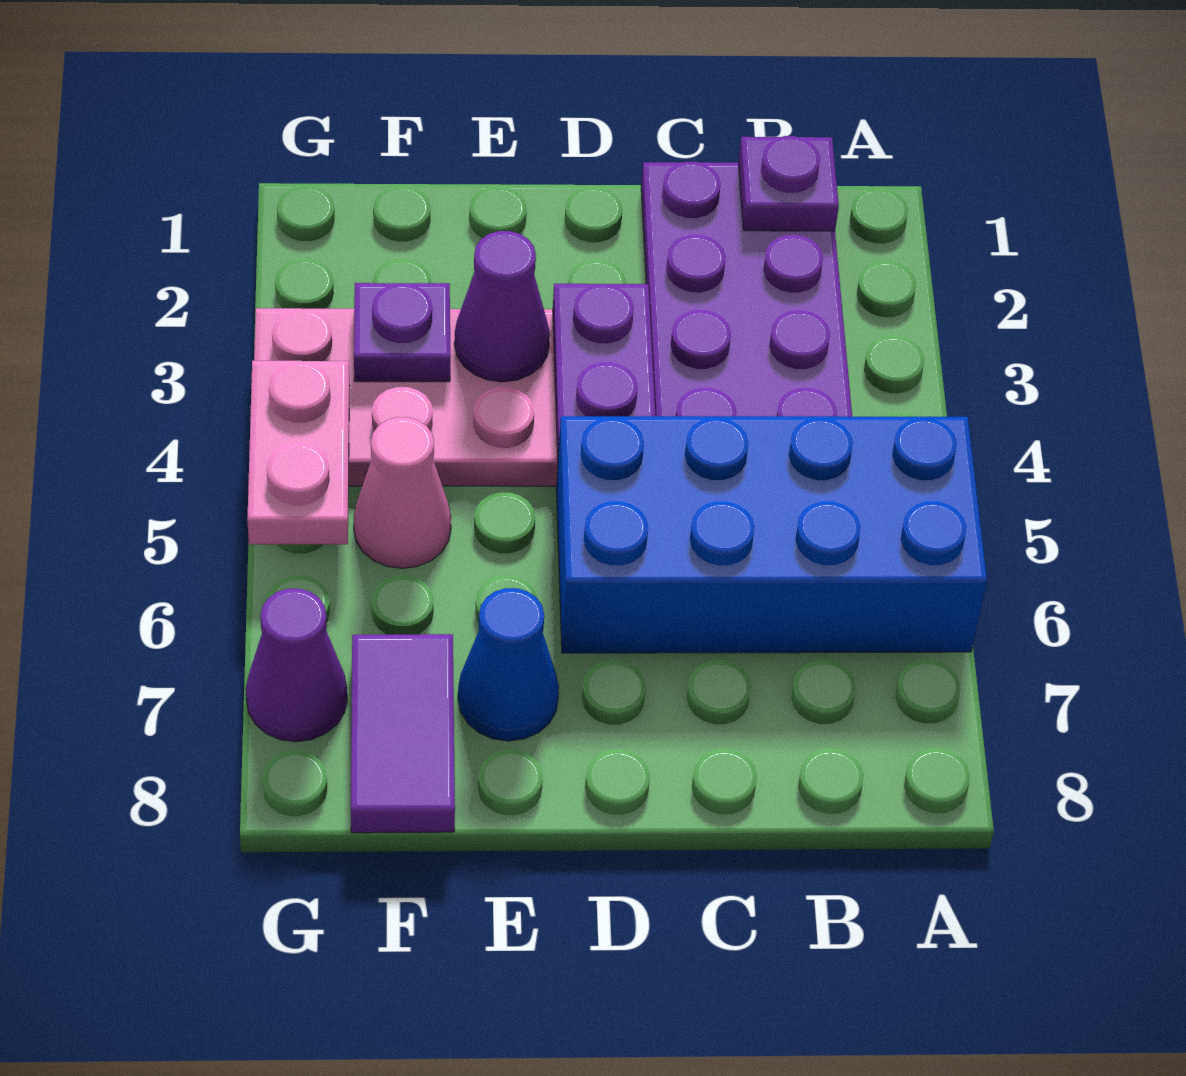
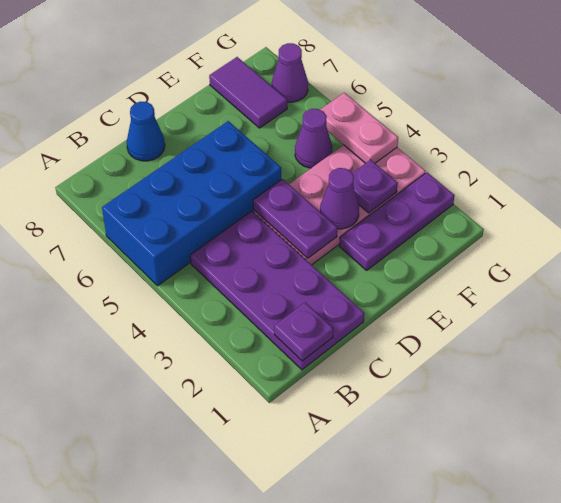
none -> purple 1x3 plate [339,172,455,270]
blue 1x1 cone [458,588,559,741] -> blue 1x1 cone moved to [127,101,165,161]
pink 1x1 cone [354,417,451,568] -> purple 1x1 cone [295,109,333,168]

